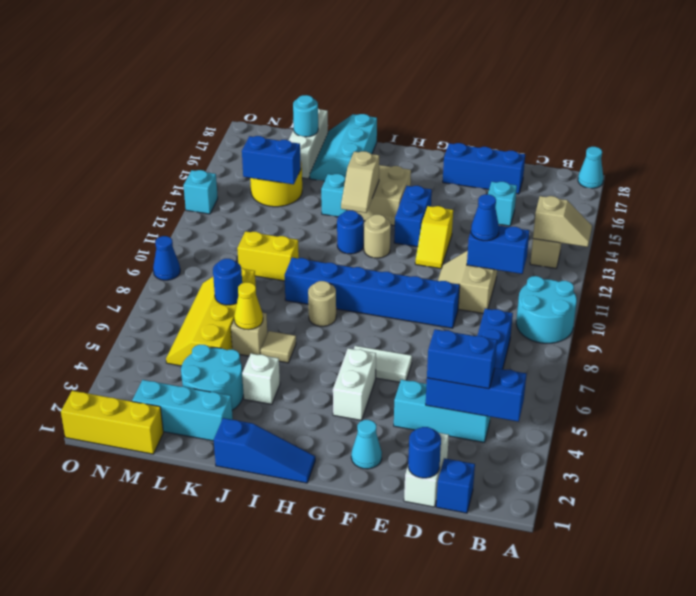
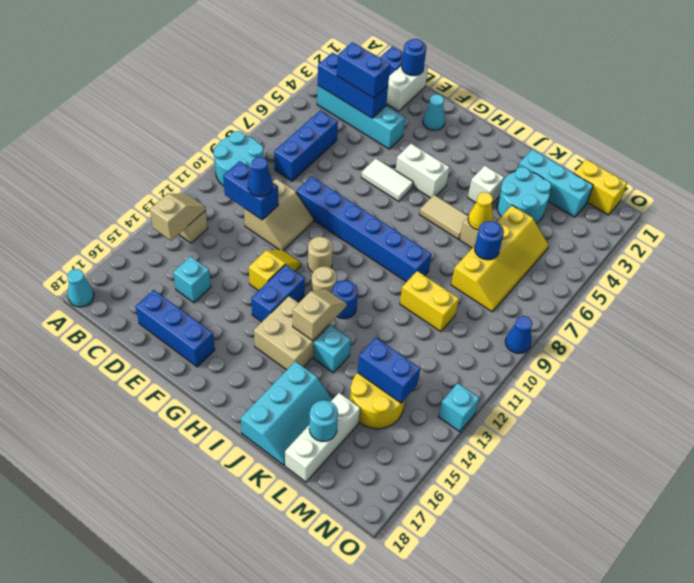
tan 1x2 slope [533,196,592,247] -> tan 1x2 slope turned to [150,193,206,241]
cyan 1x3 brick [394,380,490,442] -> cyan 1x4 brick [317,85,405,149]
white 1x2 brick [333,348,376,420] -> white 1x2 brick turned to [396,144,450,198]
blue 1x3 slope [214,418,315,483] -> none
tan 1x1 round brick [308,281,336,326] -> tan 1x1 round brick moved to [308,237,333,272]
tan 1x1 tile [261,331,296,363] -> tan 1x2 tile [419,195,469,239]
yellow 1x3 brick [61,391,163,454] -> yellow 1x2 brick [574,159,627,215]

